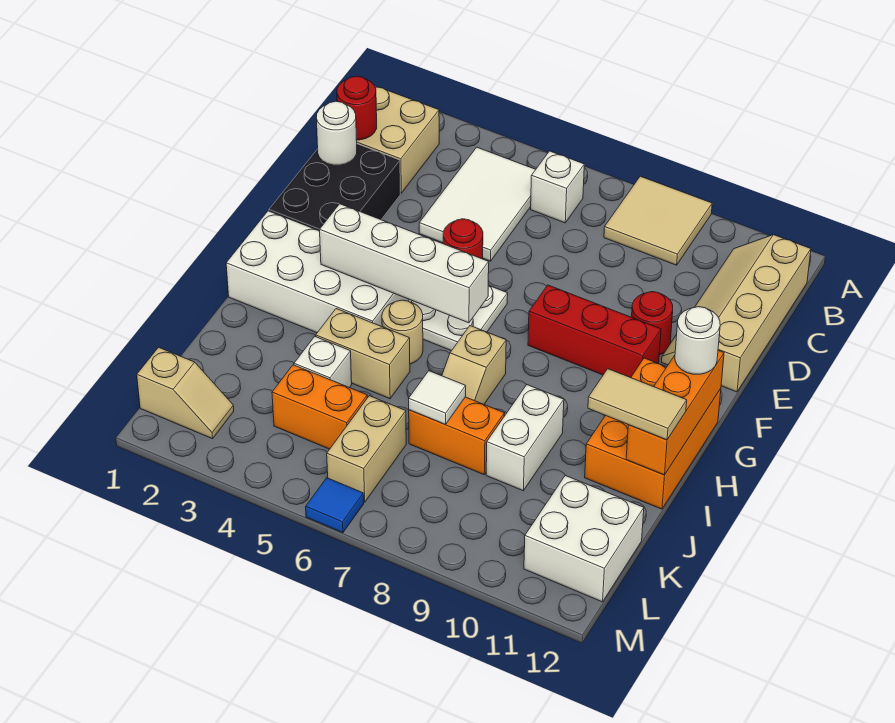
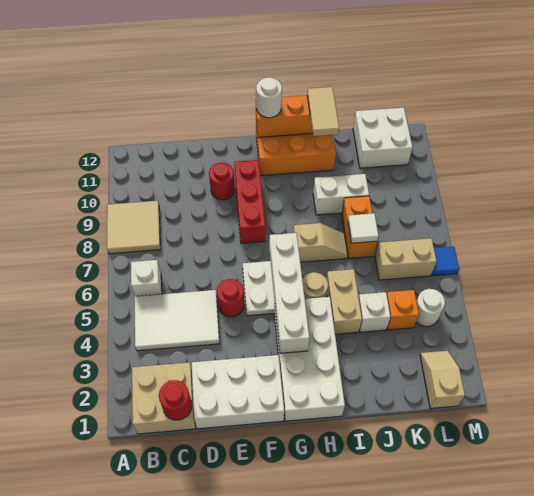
tan 2x4 slope [662,235,811,392] -> none
black 2x3 brick [269,144,400,231] -> white 2x3 brick [192,355,284,429]
white 1x1 round brick [316,101,357,165] -> white 1x1 round brick moved to [416,289,445,327]
orange 1x2 brick [272,365,367,449] -> orange 1x1 brick [387,290,419,330]

